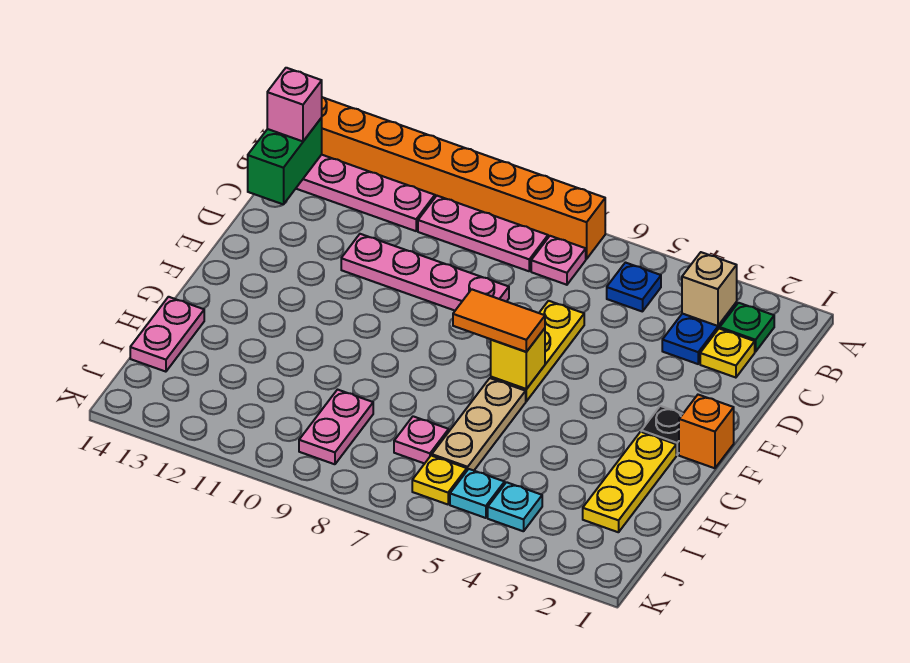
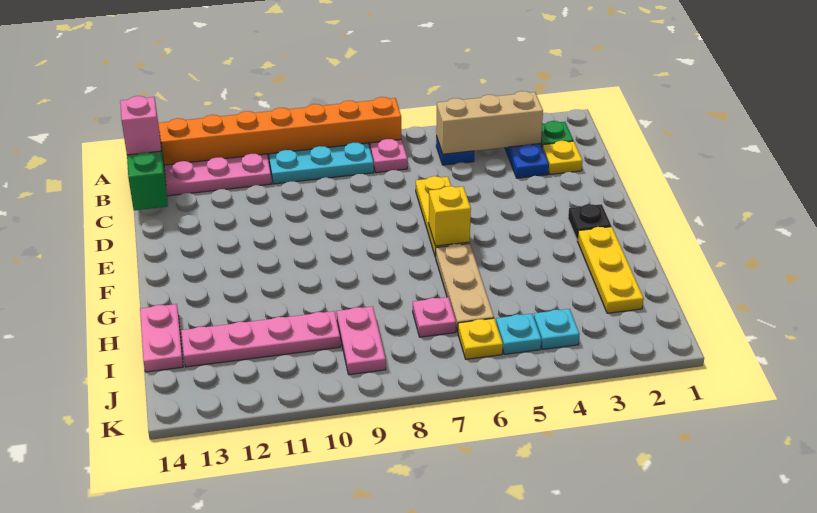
tan 1x1 brick [682,252,737,326] -> tan 1x3 brick [436,91,543,154]
pink 1x3 plate [418,196,548,271] -> cyan 1x3 plate [269,142,374,184]
pink 1x4 plate [341,234,509,310] -> pink 1x4 plate moved to [181,311,341,367]
orange 1x1 brick [679,395,734,468] -> none
orange 1x2 tile [453,289,545,352] -> none

